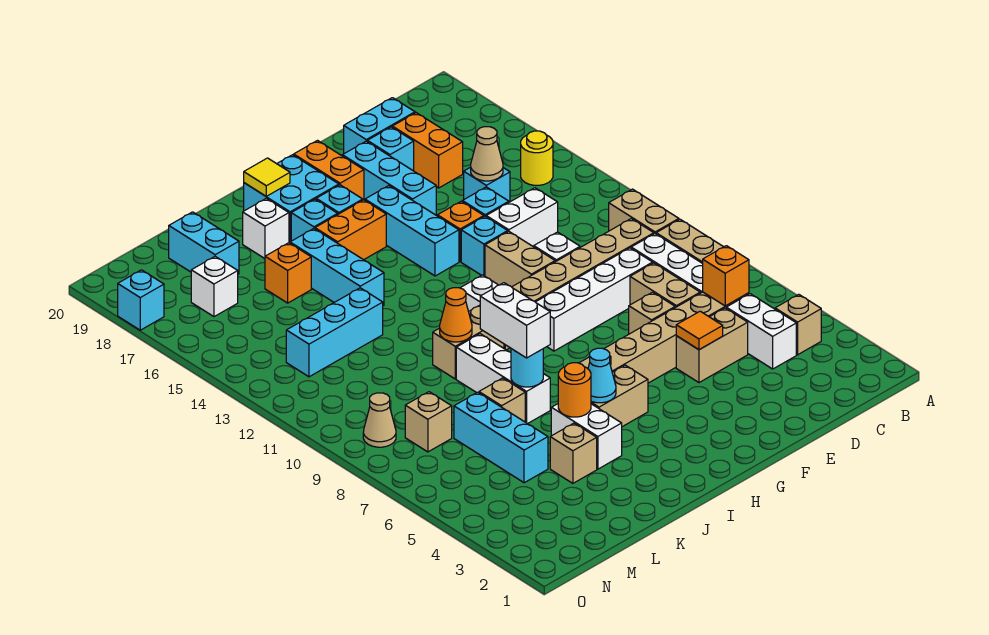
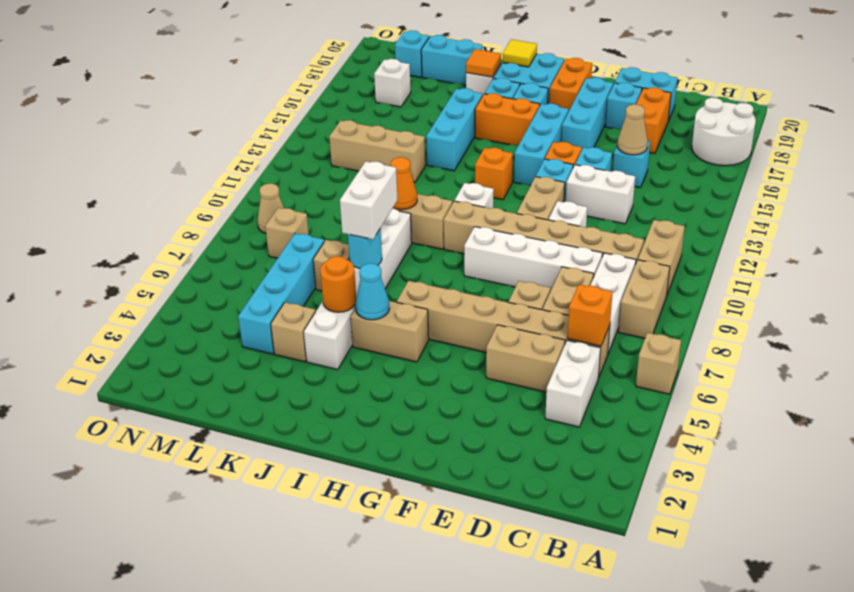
none -> white 2x2 round brick [692,98,756,166]
tan 1x1 brick [775,294,821,355] -> tan 1x1 brick moved to [636,333,681,394]
yellow 1x1 round brick [521,131,553,185] -> none
orange 1x1 tile [676,311,723,350] -> orange 1x1 tile moved to [466,49,501,77]
cyan 1x3 brick [286,288,383,377] -> tan 1x3 brick [329,120,425,182]
orange 1x1 brick [265,243,311,303] -> orange 1x1 brick moved to [475,148,513,200]
cyan 1x3 brick [454,392,548,483] -> cyan 1x4 brick [238,233,324,354]
cyan 1x2 brick [169,212,239,274] -> cyan 1x2 brick turned to [421,35,482,86]
cyan 1x1 brick [118,270,164,330] -> cyan 1x1 brick moved to [395,30,429,78]

